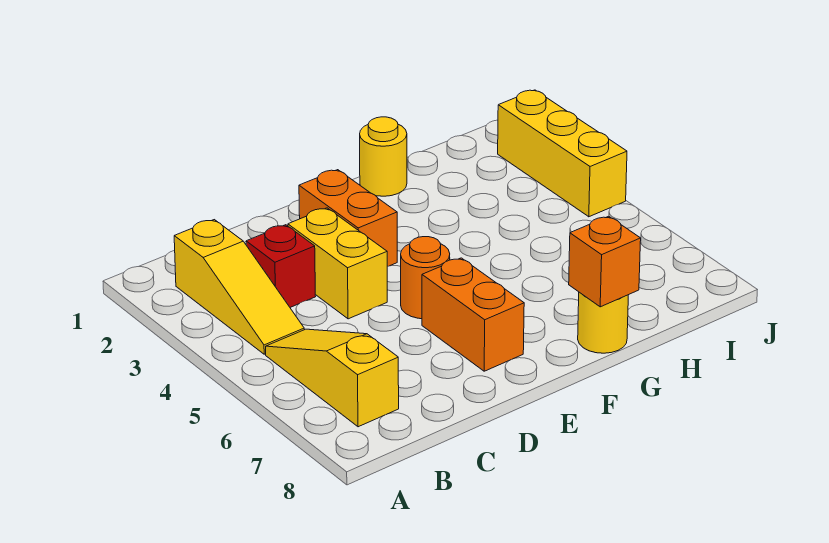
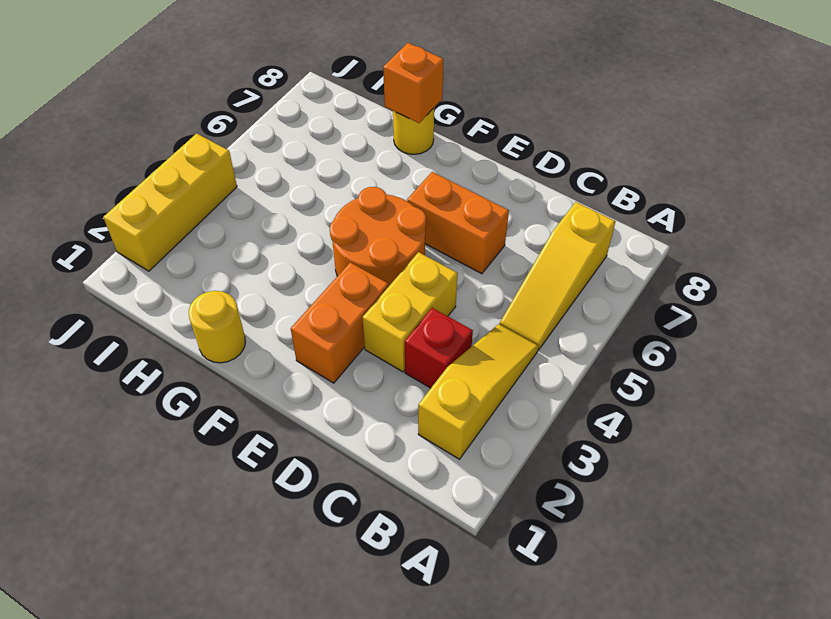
orange 1x1 round brick [401,237,450,319] -> orange 2x2 round brick [330,187,426,286]
orange 1x2 brick [422,258,524,371] -> orange 1x2 brick turned to [407,172,509,274]

